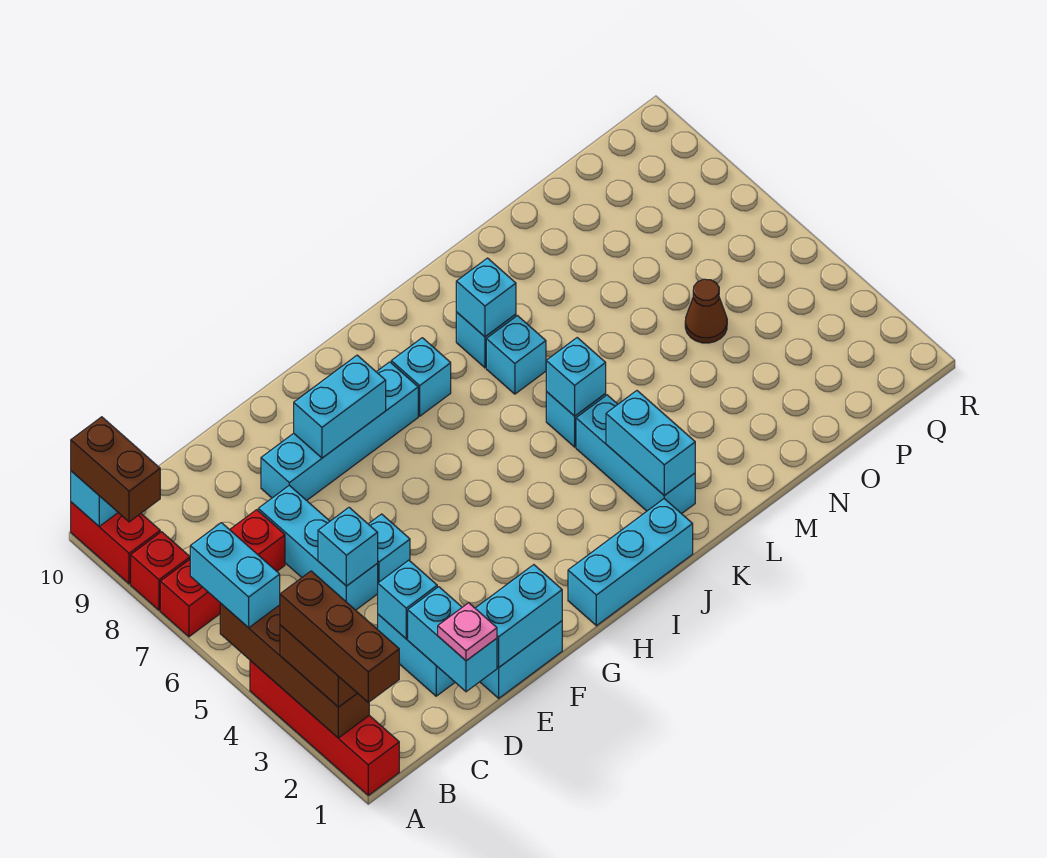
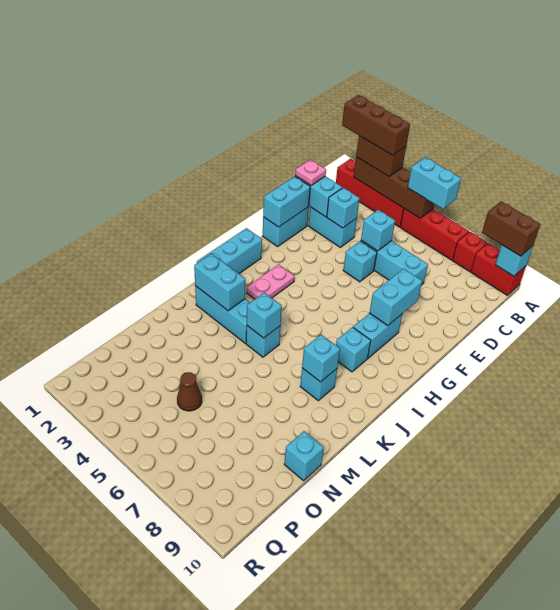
red 1x3 brick [160,510,285,637] -> red 1x3 brick turned to [400,209,469,260]
cyan 1x4 brick [261,362,418,500] -> cyan 1x2 brick [353,313,402,358]
none -> pink 1x2 plate [247,264,294,299]
cyan 1x1 brick [486,316,546,394] -> cyan 1x1 brick moved to [284,431,324,481]

